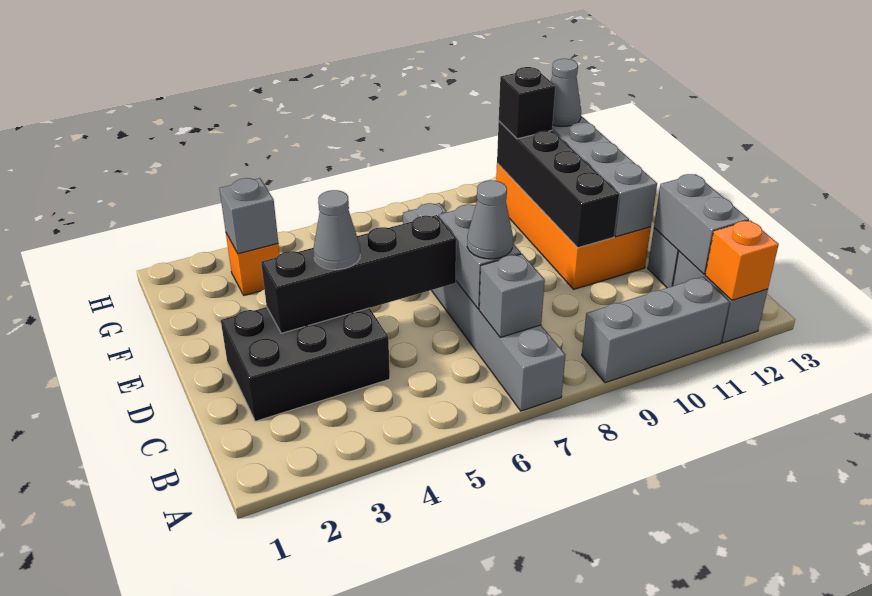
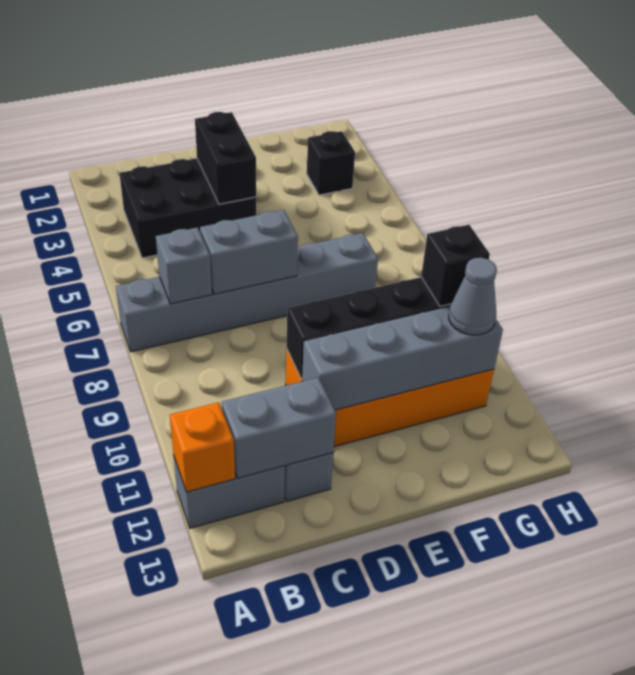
grey 1x3 brick [582,277,730,383] -> none
black 2x3 brick [221,307,390,421] -> black 2x3 brick turned to [119,158,256,258]
grey 1x1 cone [467,180,513,259] -> none
black 1x4 brick [261,215,456,333] -> black 1x2 brick [195,112,256,204]
grey 1x1 cone [313,190,360,270] -> none
orange 1x1 brick [226,233,280,295] -> black 1x1 brick [307,131,355,195]
grey 1x1 brick [219,178,278,254] -> none

